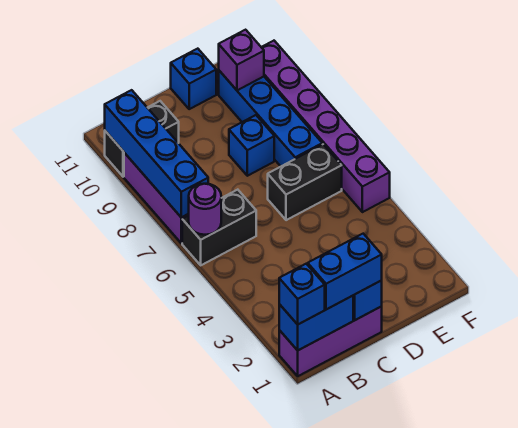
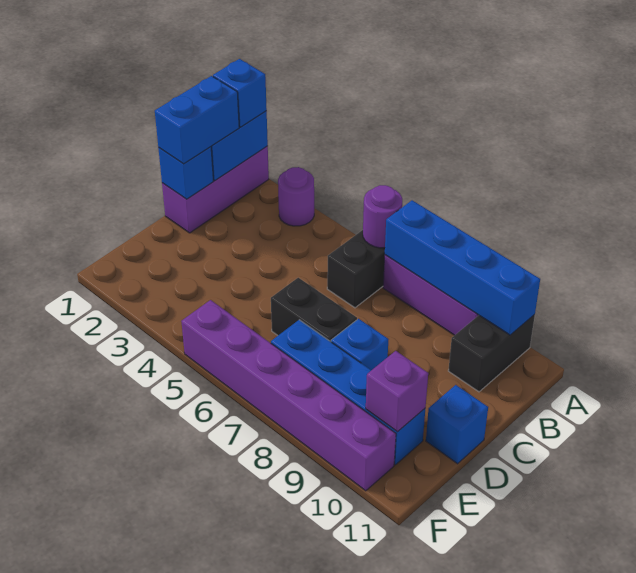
none -> purple 1x1 round brick [278,167,314,226]
black 1x2 brick [268,144,342,220] -> black 1x2 brick turned to [271,278,357,342]

